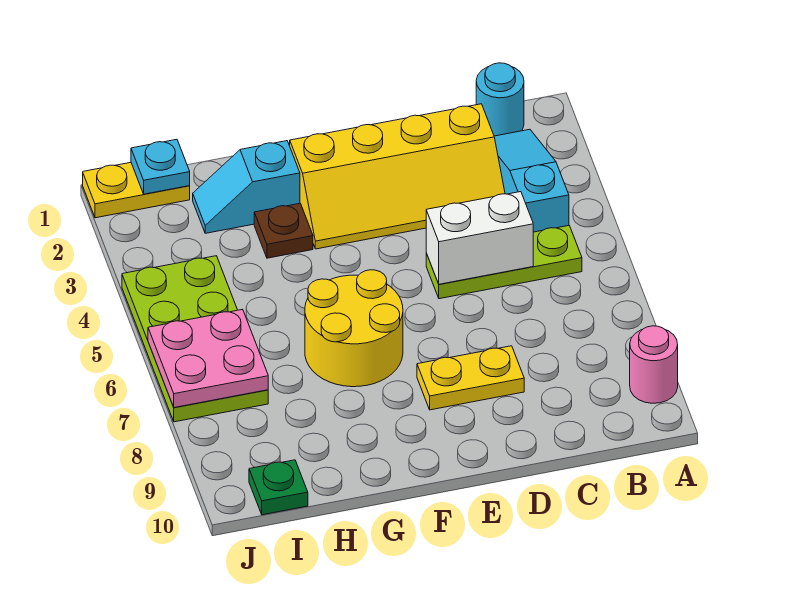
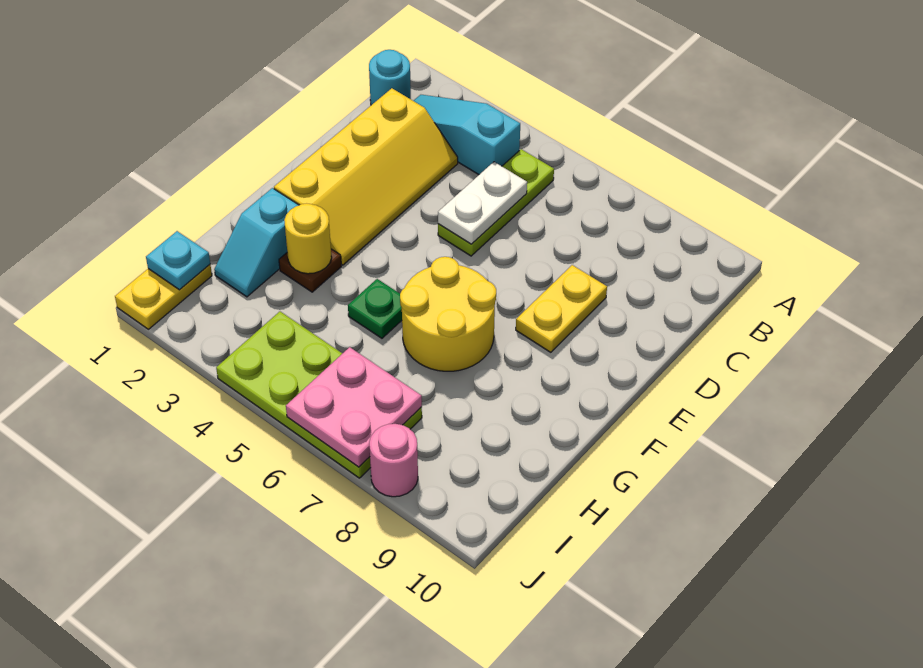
pink 1x1 round brick [630,326,678,403] -> pink 1x1 round brick moved to [369,424,418,497]
white 1x2 brick [426,192,533,284] -> white 1x2 plate [438,162,527,244]
none -> yellow 1x1 round brick [284,203,332,274]
green 1x1 plate [249,460,308,515] -> green 1x1 plate moved to [348,279,402,338]

